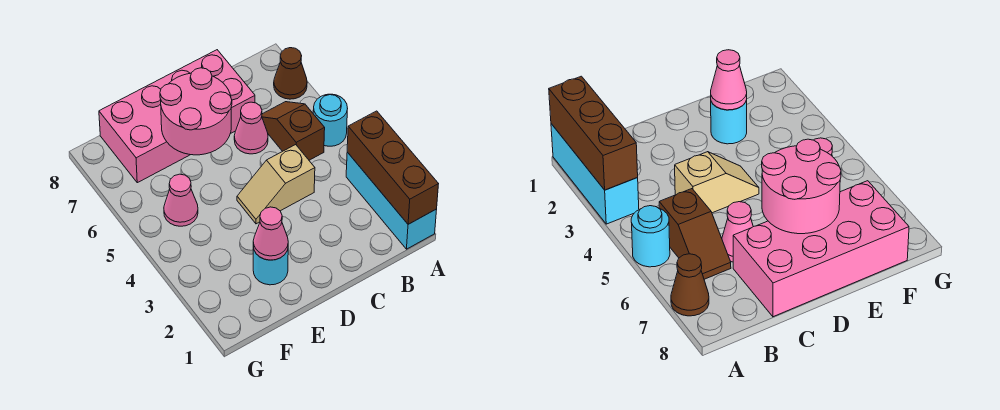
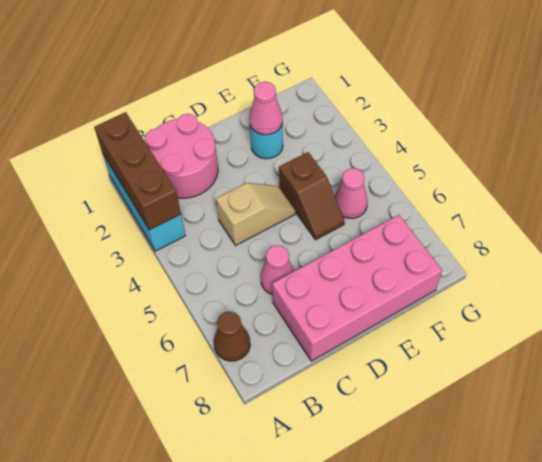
cyan 1x1 round brick [313,94,348,146] -> none
brown 1x2 slope [262,102,325,160] -> brown 1x2 slope moved to [279,152,344,240]
pink 2x2 round brick [160,68,232,155] -> pink 2x2 round brick moved to [145,114,218,198]

